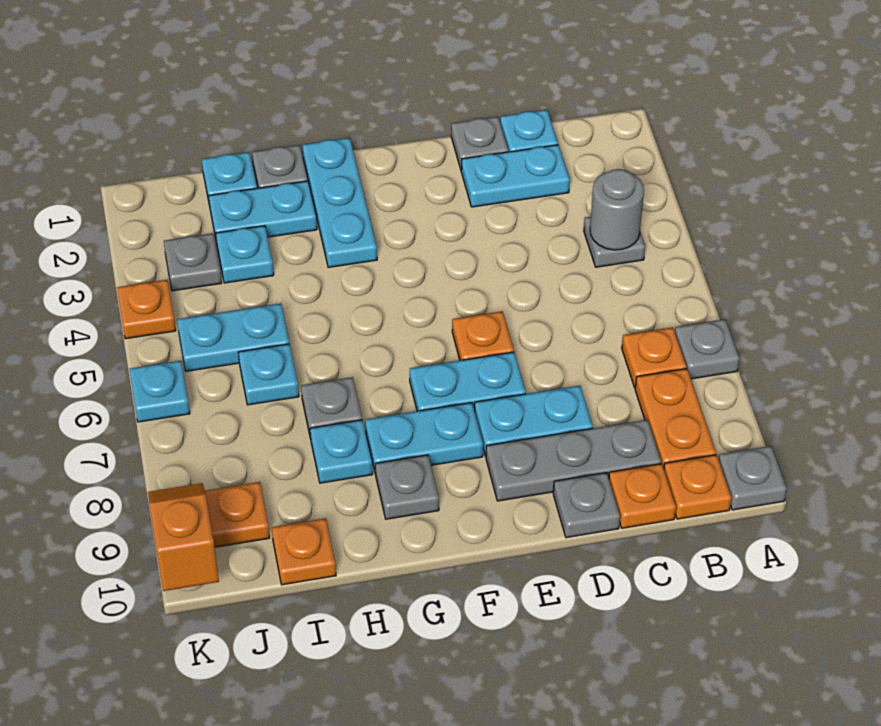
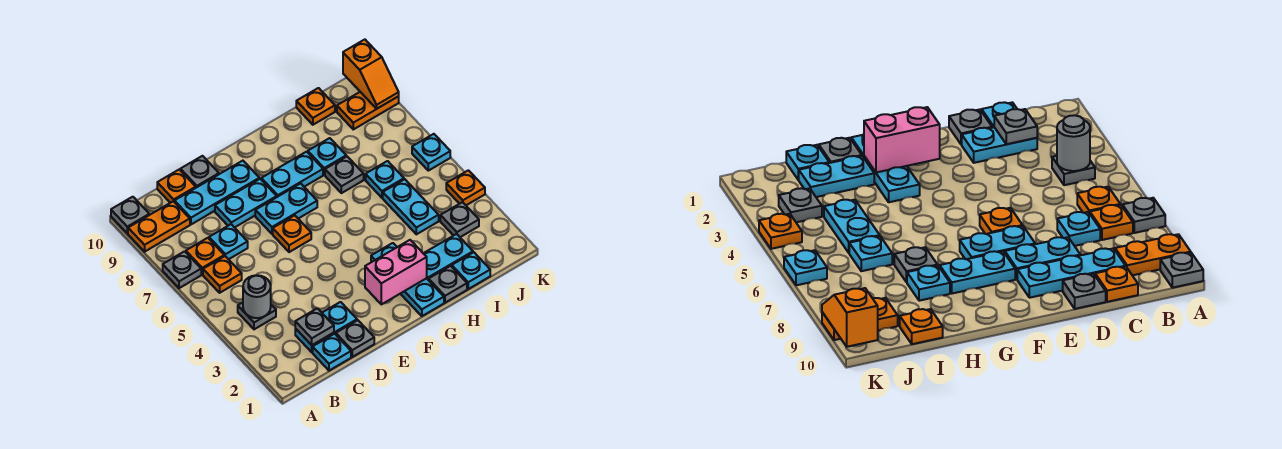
orange 1x2 plate [635,369,716,468] -> orange 1x2 plate turned to [128,201,190,252]
orange 1x1 plate [664,455,731,519] -> orange 1x1 plate moved to [203,256,242,293]
grey 1x3 plate [486,420,661,501] -> cyan 1x3 plate [175,161,259,224]
none -> pink 1x2 brick [365,240,427,304]
grey 1x1 plate [375,455,439,519] -> grey 1x1 plate moved to [295,308,334,345]
cyan 1x1 plate [216,226,274,283] -> cyan 1x1 plate moved to [209,224,248,259]
cyan 1x2 plate [177,303,289,371] -> cyan 1x2 plate turned to [383,179,439,234]

